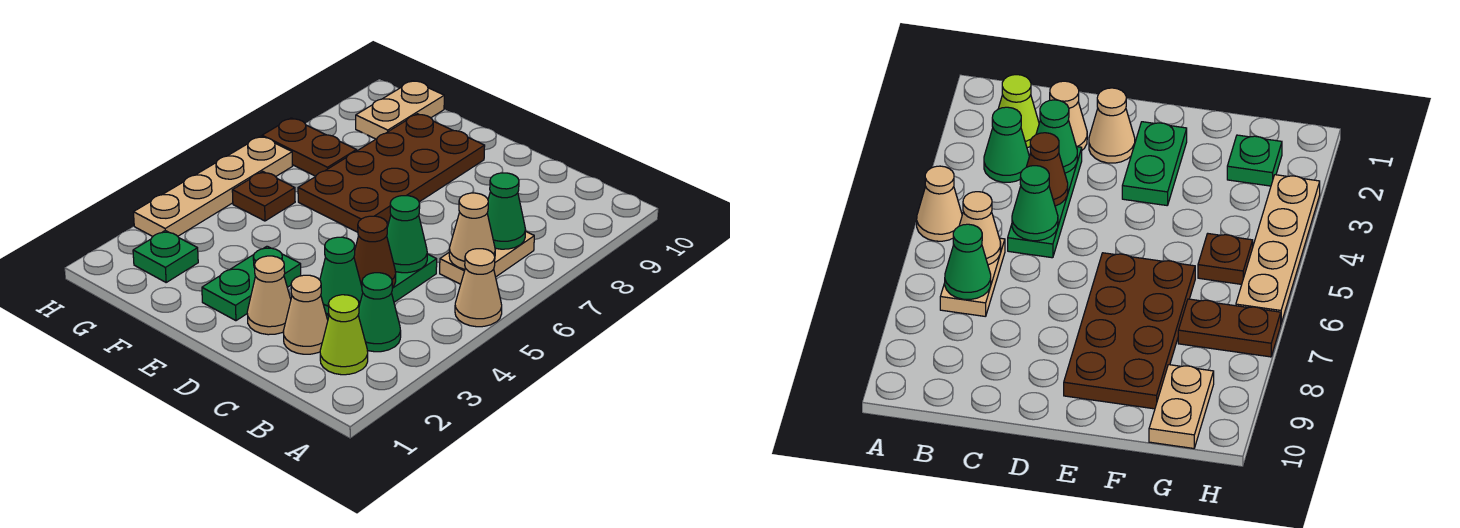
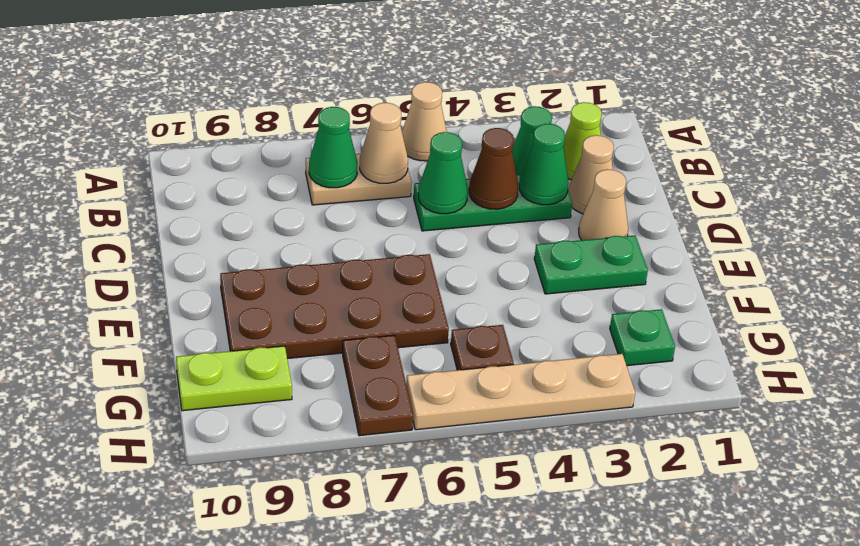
tan 1x2 plate [356,81,444,139] -> lime 1x2 plate [176,346,292,411]

